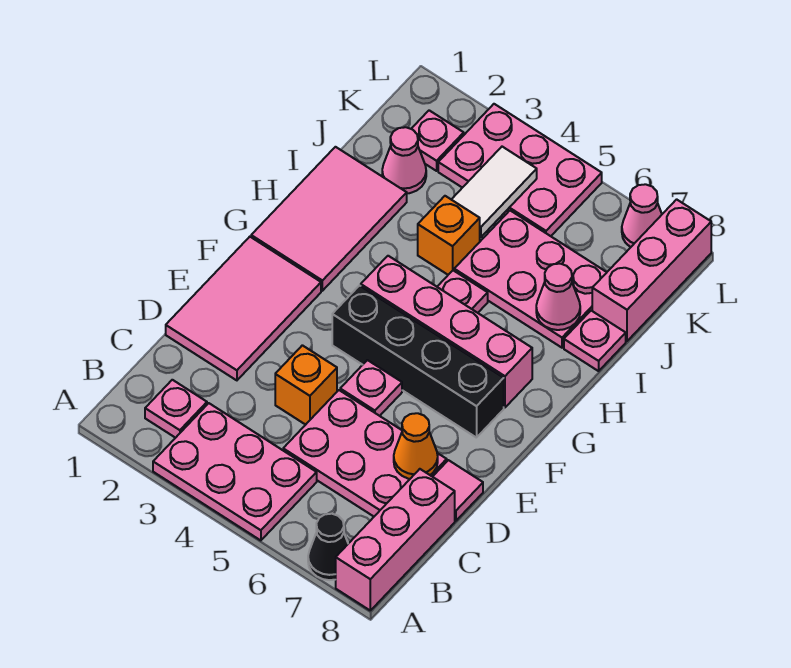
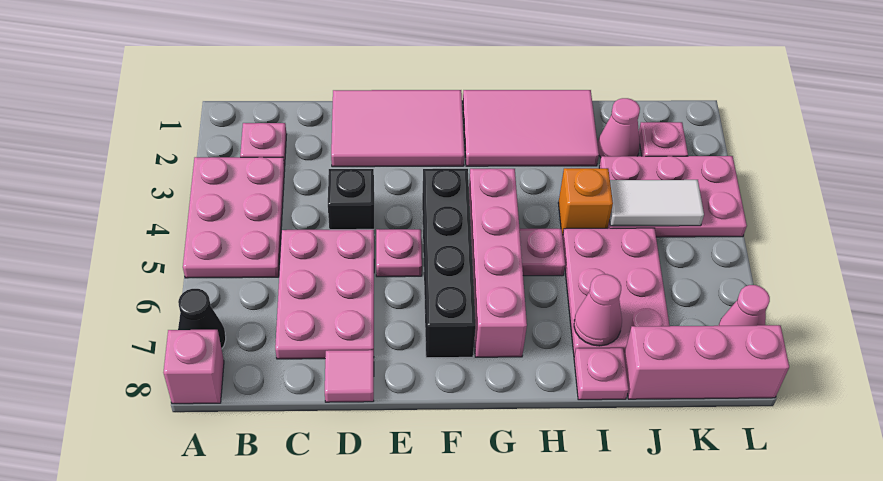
pink 1x3 brick [336,469,455,610] -> pink 1x1 brick [163,330,224,404]
orange 1x1 brick [275,345,337,425] -> black 1x1 brick [328,169,374,230]
orange 1x1 cone [394,413,438,479] -> none
pink 2x3 plate [438,104,602,236] -> pink 2x3 plate turned to [599,156,747,237]

